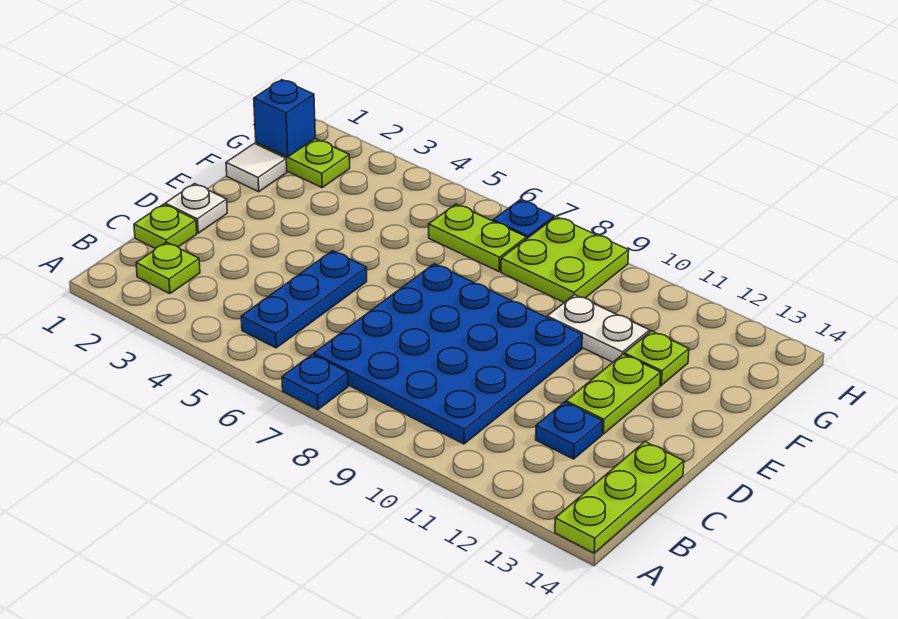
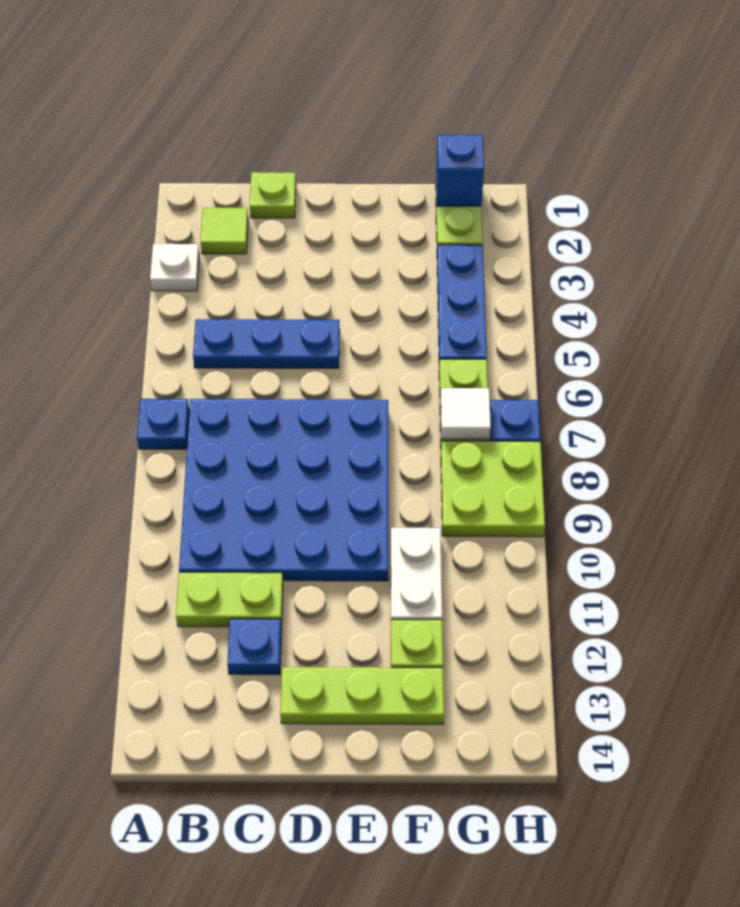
lime 1x3 plate [555,442,684,553] -> lime 1x3 plate moved to [280,667,444,724]
lime 1x1 plate [136,242,200,294] -> lime 1x1 tile [201,208,248,254]
white 1x1 plate [165,184,227,233] -> white 1x1 plate moved to [150,244,199,291]
lime 1x2 plate [566,354,661,434] -> lime 1x2 plate moved to [176,572,283,627]
white 1x1 tile [226,143,287,192] -> white 1x1 tile moved to [441,388,491,439]
none -> blue 1x3 plate [437,245,487,367]

